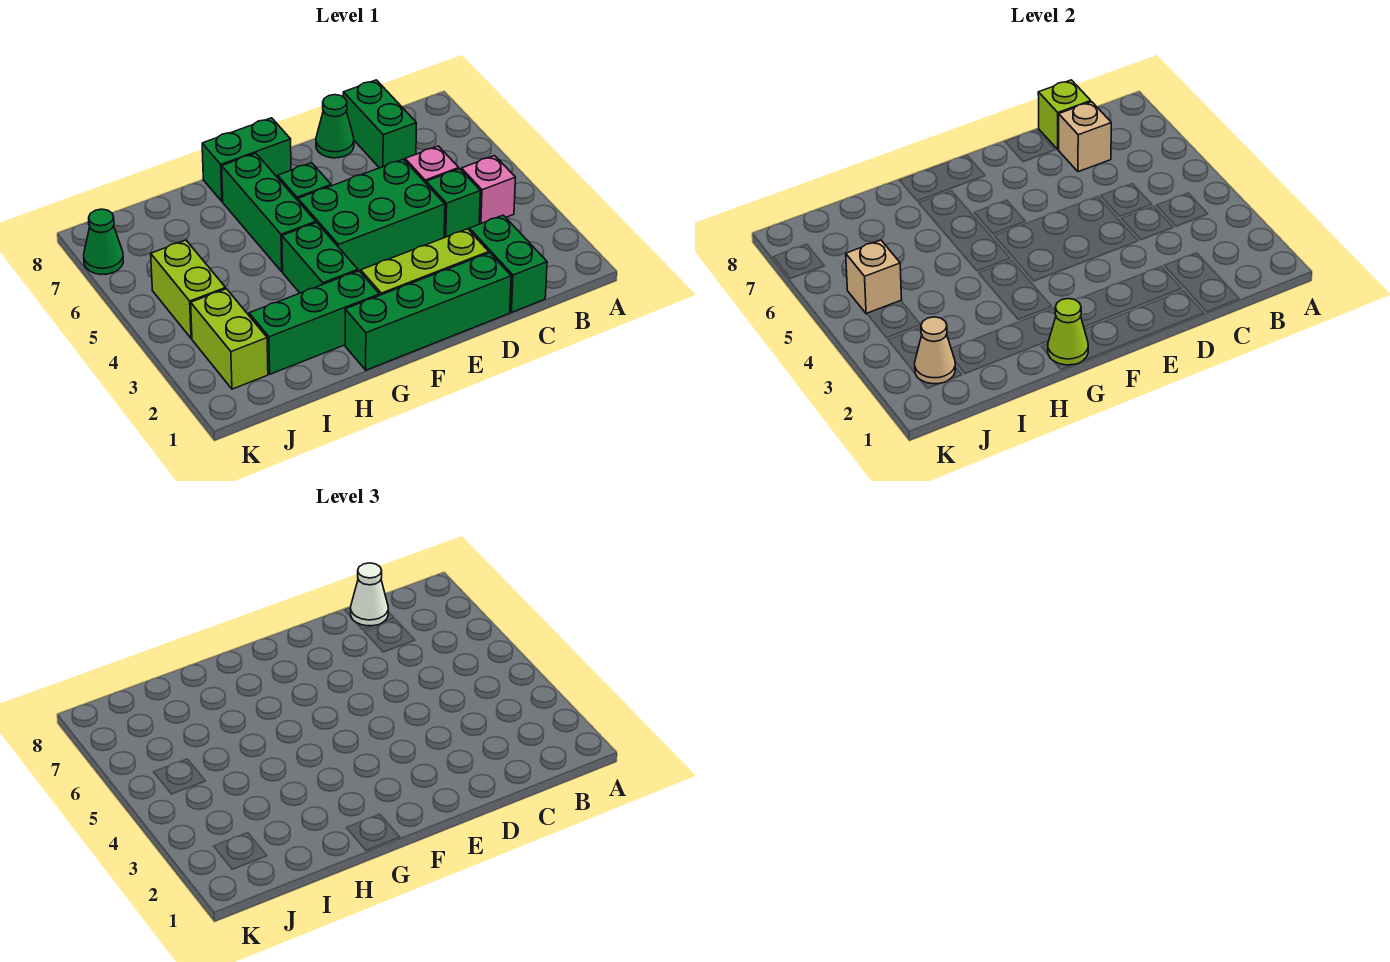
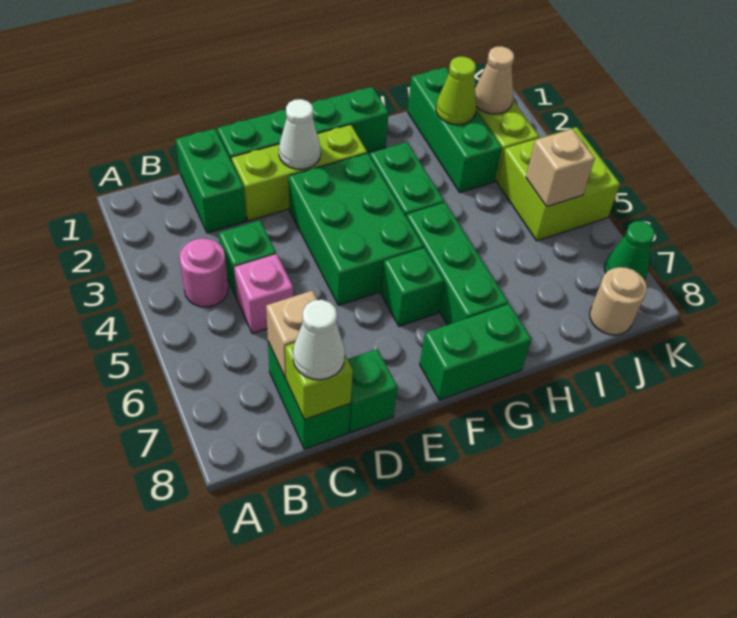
pink 1x1 brick [461,156,515,224] -> pink 1x1 round brick [179,238,228,307]
green 2x3 brick [298,159,445,272] -> green 2x3 brick turned to [289,153,423,306]
green 1x1 cone [316,95,354,158] -> green 1x1 brick [348,349,398,432]
none -> white 1x1 cone [279,99,321,169]
lime 1x1 cone [1048,299,1088,365] -> lime 1x1 cone moved to [436,57,476,125]
green 1x3 brick [249,271,379,374] -> green 1x3 brick turned to [408,67,502,193]
lime 1x2 brick [151,240,226,339] -> lime 2x2 brick [497,127,620,241]
none -> tan 1x1 round brick [590,267,647,335]

